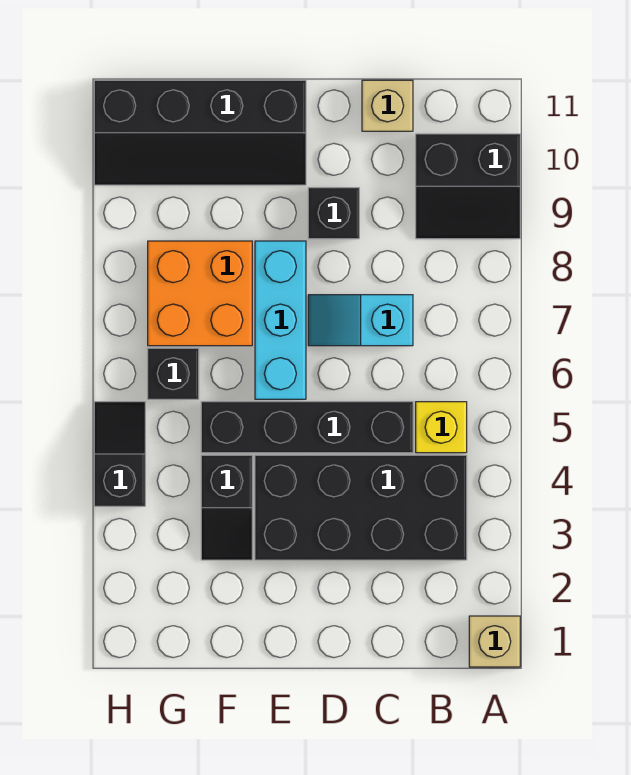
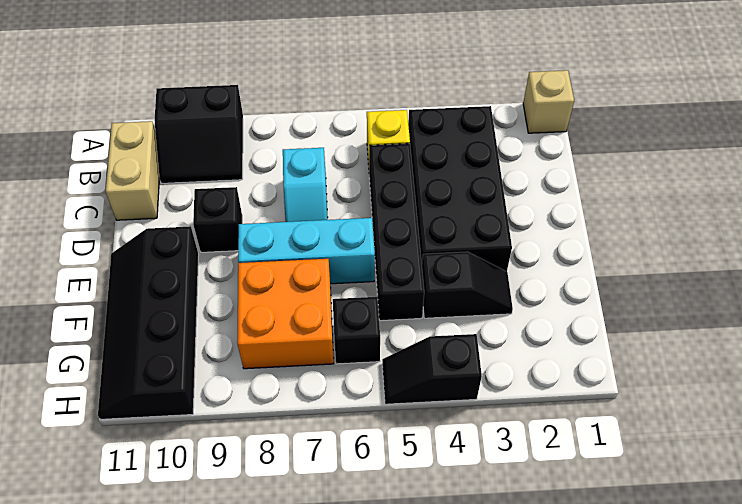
black 2x2 slope [416,134,520,239] -> black 2x2 slope turned to [155,85,243,183]
tan 1x1 brick [362,80,413,131] -> tan 1x2 brick [106,121,159,220]
black 2x4 slope [94,80,306,185] -> black 2x4 slope turned to [98,226,199,419]

